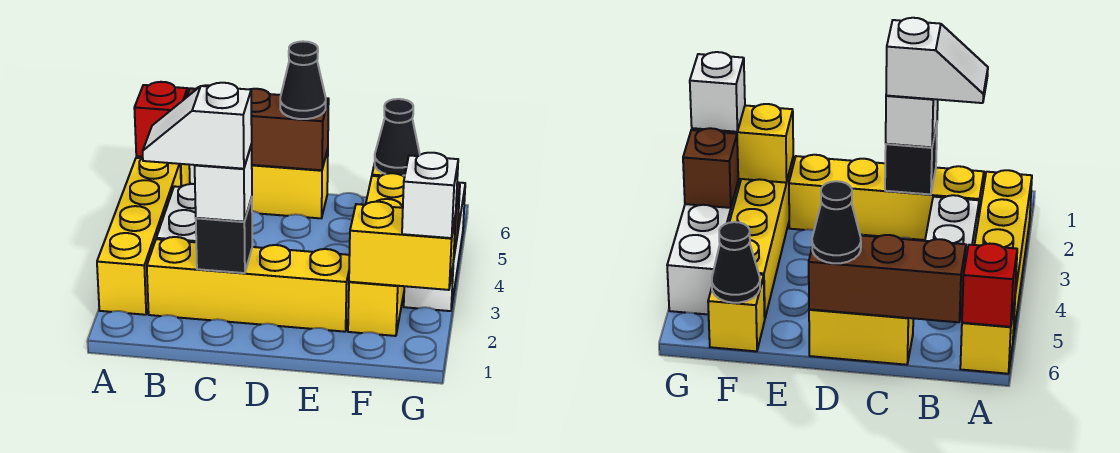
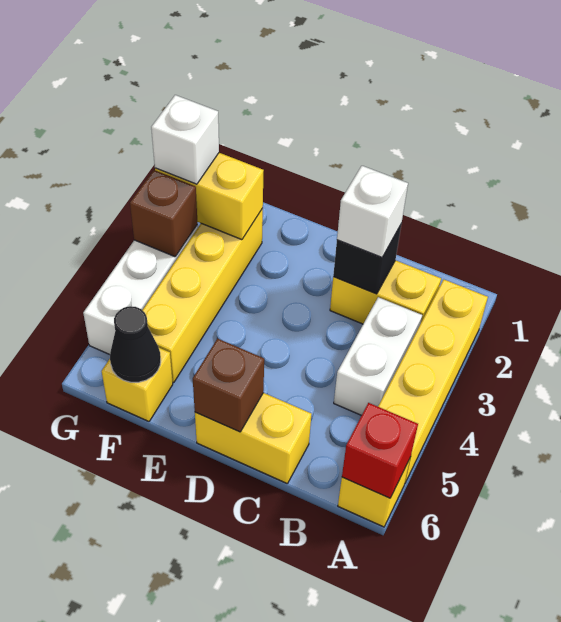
yellow 1x4 brick [147,237,350,332] -> yellow 1x2 brick [330,260,441,324]
white 1x2 slope [143,83,252,169] -> none
brown 1x3 brick [187,85,329,170] -> brown 1x1 brick [193,339,264,432]
black 1x1 cone [280,41,326,119] -> none

